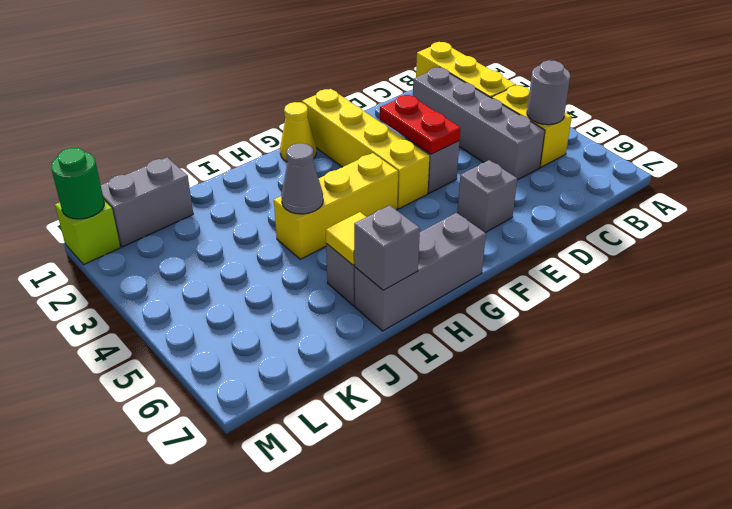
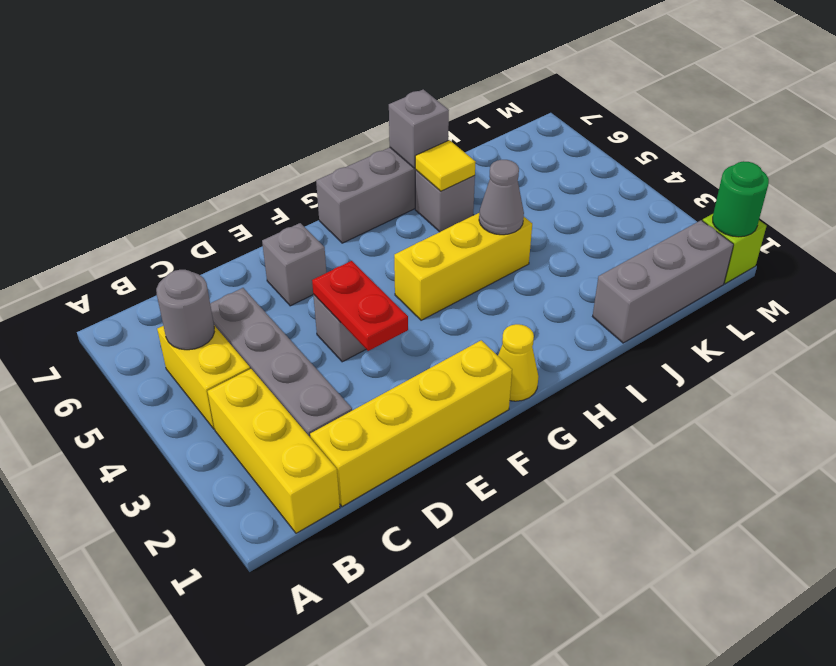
yellow 1x4 brick [302,89,429,209] -> yellow 1x4 brick turned to [310,340,512,507]
grey 1x2 brick [101,157,193,247] -> grey 1x3 brick [593,220,734,343]

